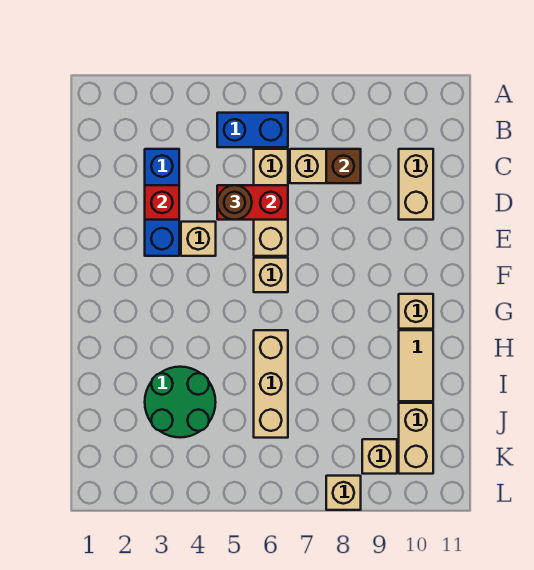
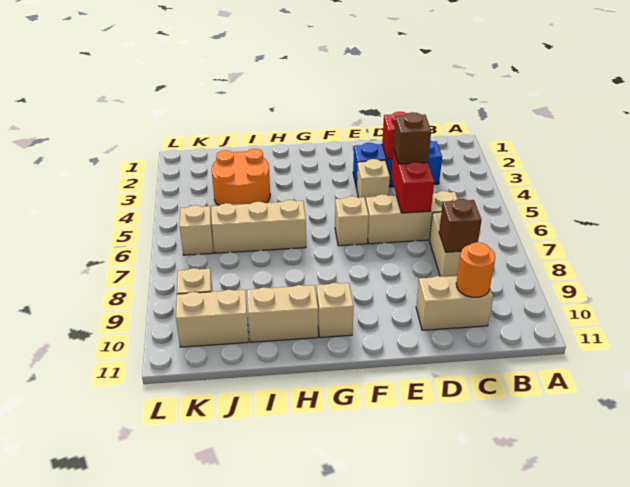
blue 1x2 brick [217,113,288,147] -> none
none -> orange 1x1 round brick [456,242,495,297]
brown 1x1 round brick [217,185,252,220] -> brown 1x1 brick [394,112,431,164]
tan 1x2 tile [399,330,433,401] -> tan 1x2 brick [247,285,318,342]
green 2x2 round brick [145,367,216,437] -> orange 2x2 round brick [212,149,270,206]
tan 1x1 brick [326,476,361,510] -> tan 1x1 brick moved to [180,205,213,255]

